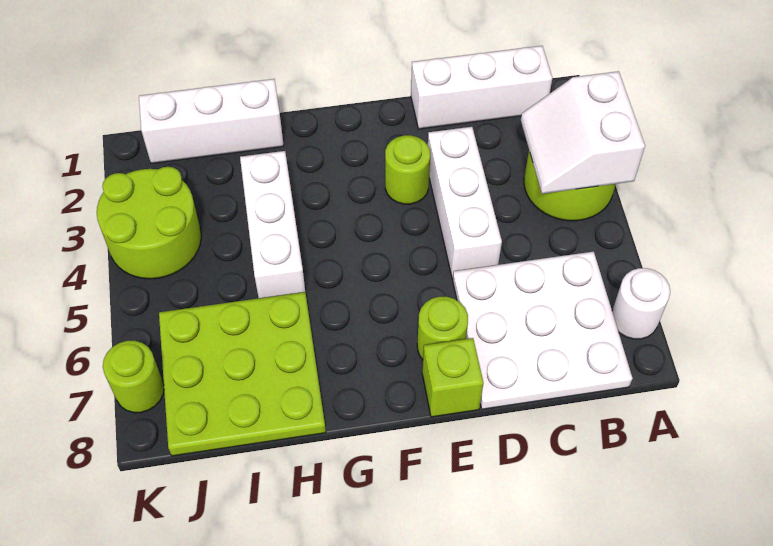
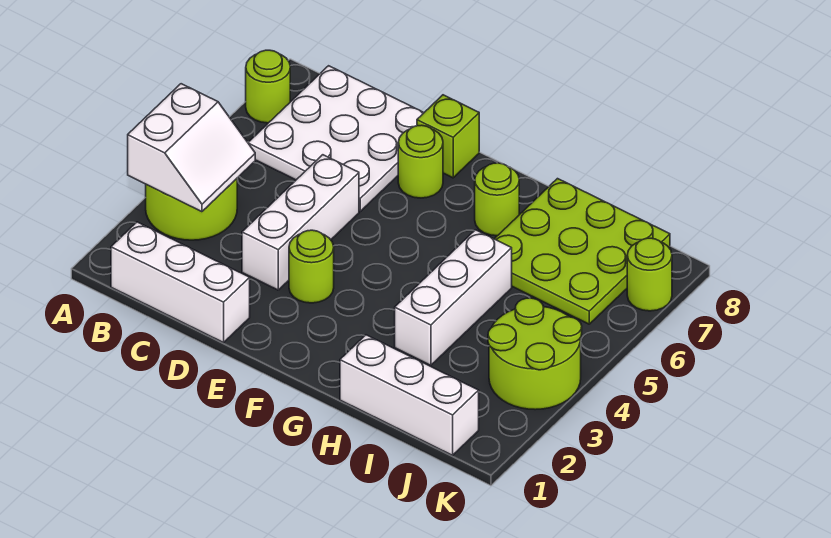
white 1x1 round brick [612,268,670,339] -> lime 1x1 round brick [246,50,290,123]
none -> lime 1x1 round brick [475,163,519,236]

